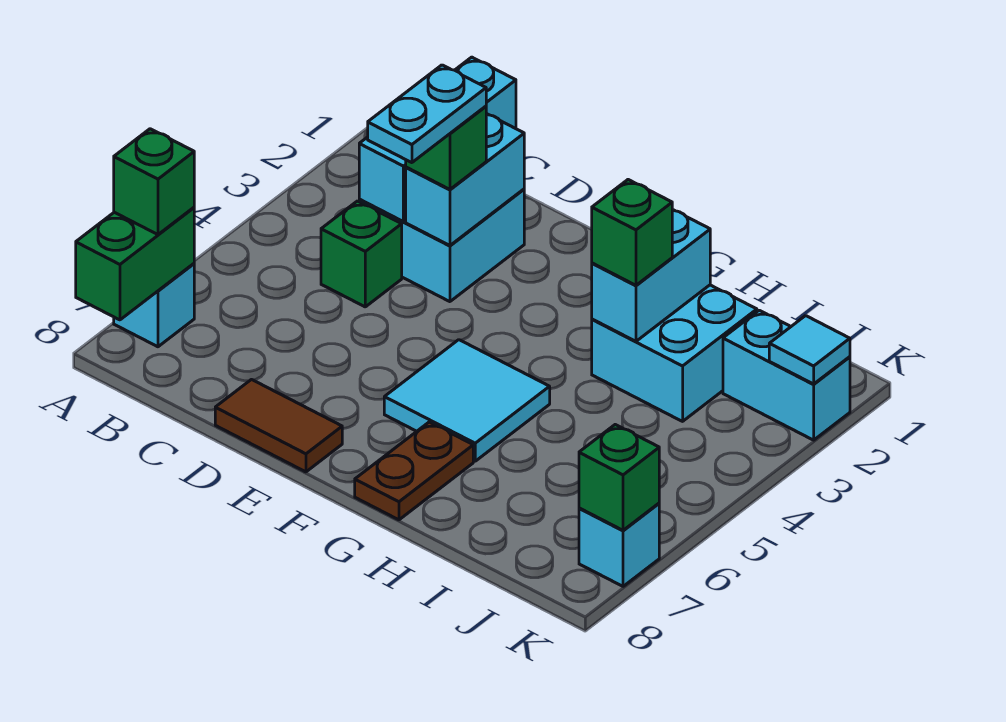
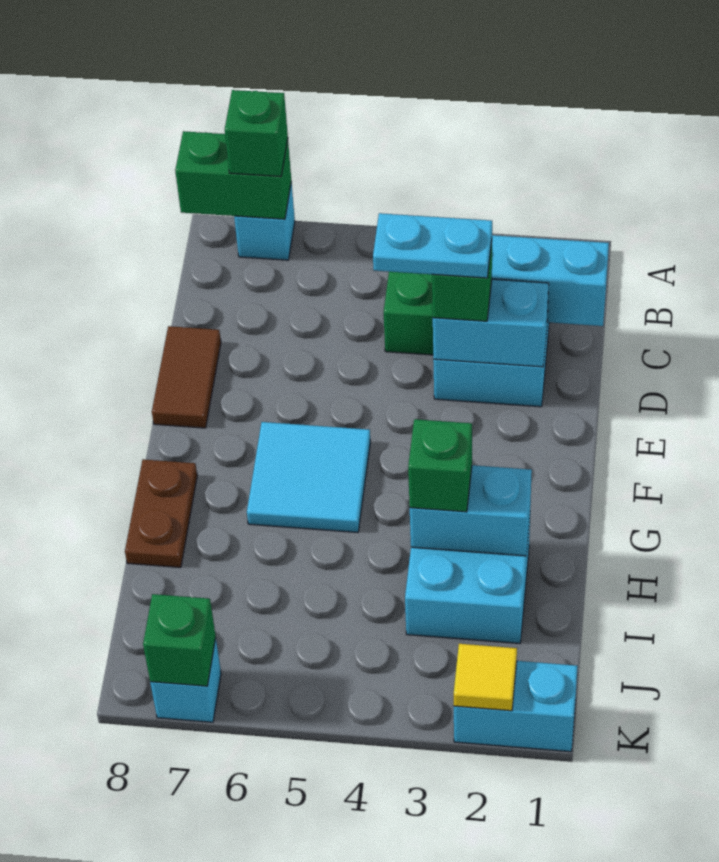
brown 1x2 plate [355,422,473,520] -> brown 1x2 plate turned to [125,459,197,568]
cyan 1x2 brick [723,310,850,440] -> cyan 1x2 brick turned to [454,661,578,752]
cyan 1x1 tile [769,316,850,384] -> yellow 1x1 tile [454,644,517,711]

